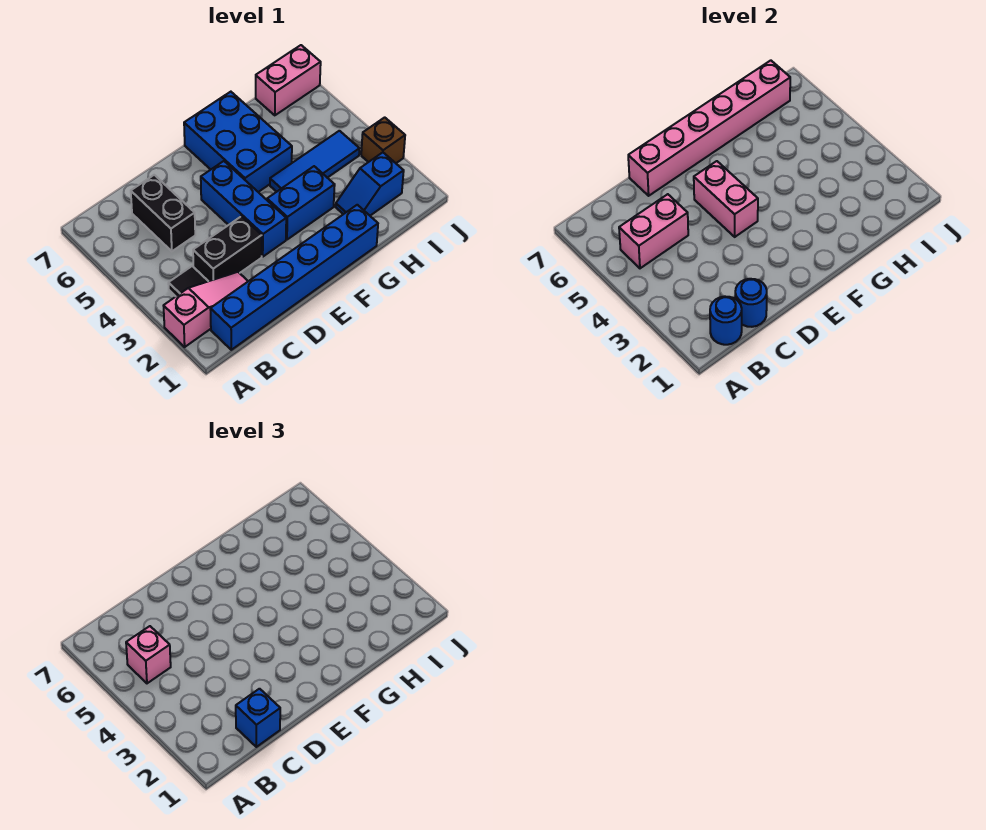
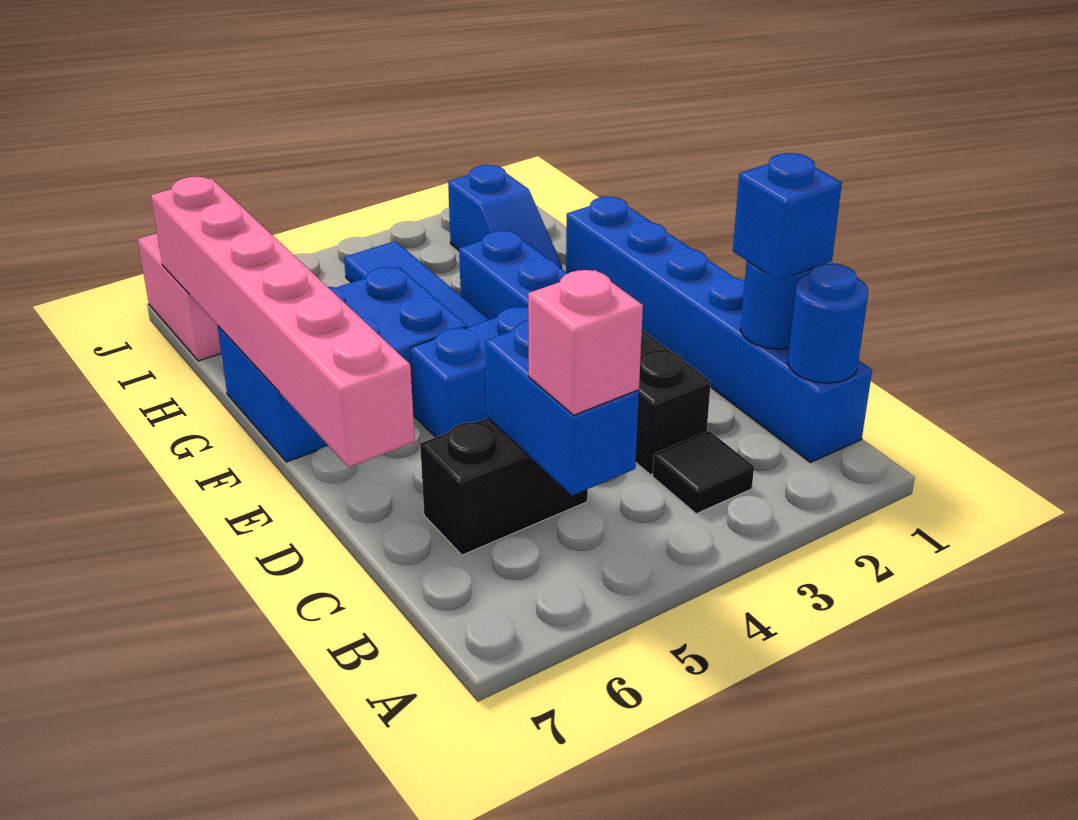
pink 1x3 slope [164,272,248,347] -> none
pink 1x2 brick [619,194,688,268] -> blue 1x2 brick [485,320,639,495]
pink 1x2 brick [694,161,758,237] -> none
brown 1x1 brick [361,117,405,163] -> none

